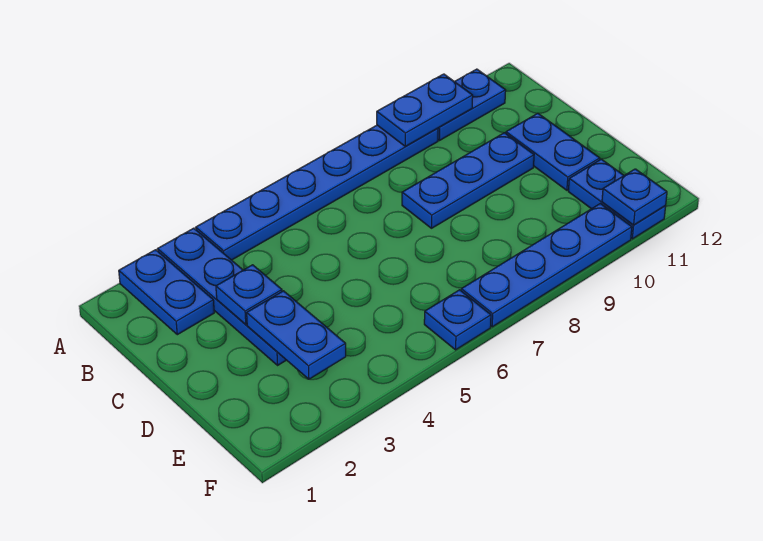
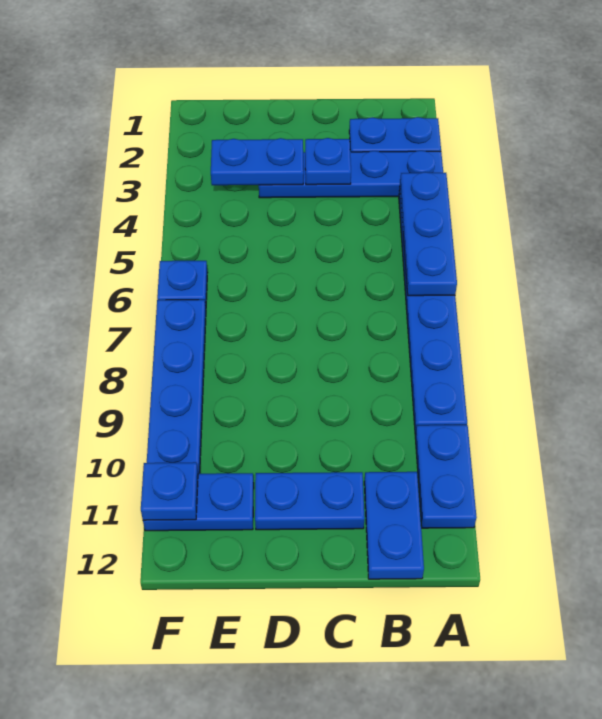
blue 1x2 plate [377,74,473,147] -> blue 1x2 plate moved to [364,472,424,579]
blue 1x3 plate [402,133,534,228] -> blue 1x3 plate moved to [400,172,457,296]

